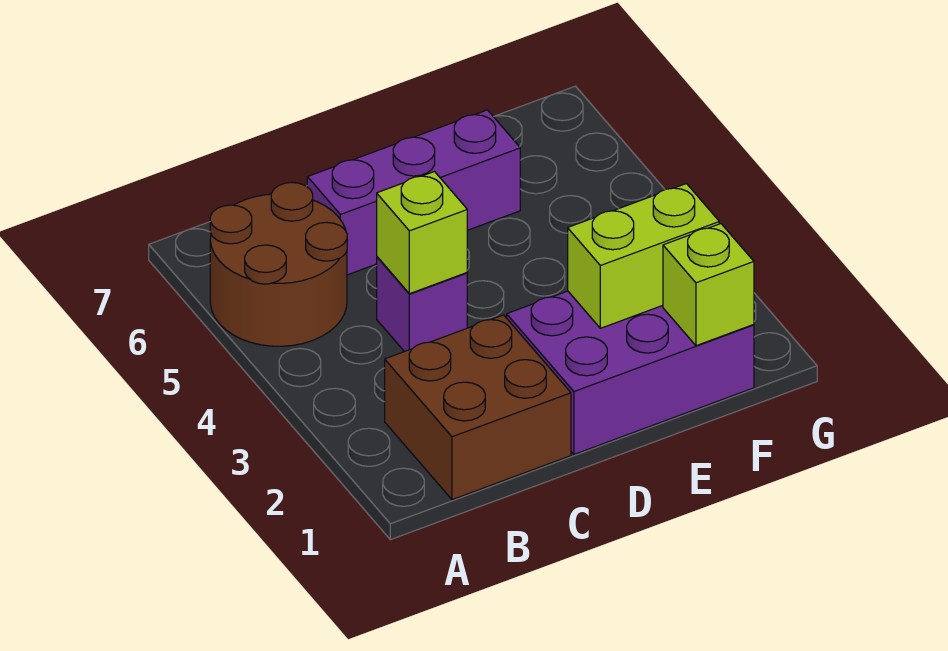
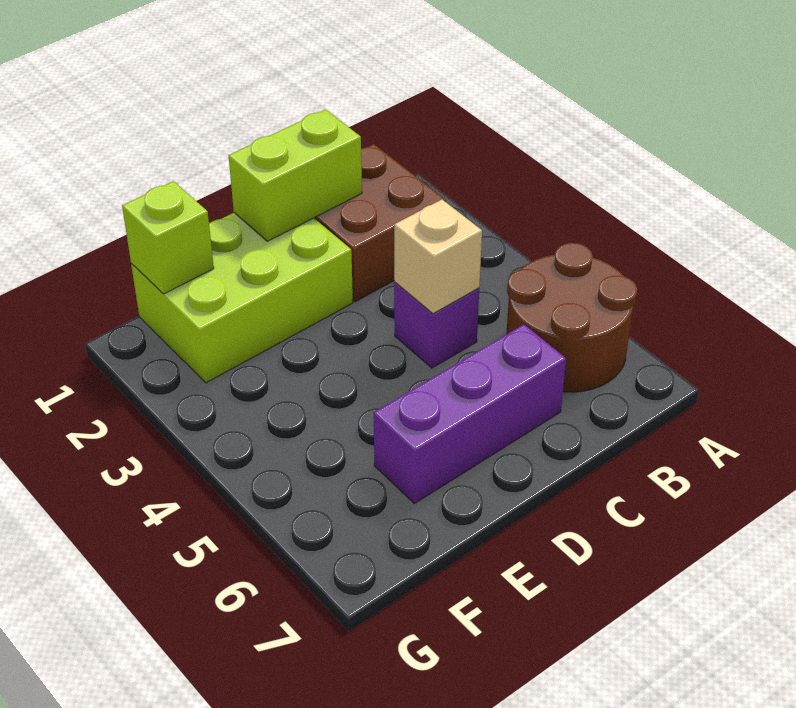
lime 1x1 brick [377,172,467,294] -> tan 1x1 brick [394,200,482,314]
purple 2x3 brick [507,291,754,454] -> lime 2x3 brick [131,213,353,383]
lime 1x2 brick [568,184,719,328] -> lime 1x2 brick moved to [229,109,362,241]

